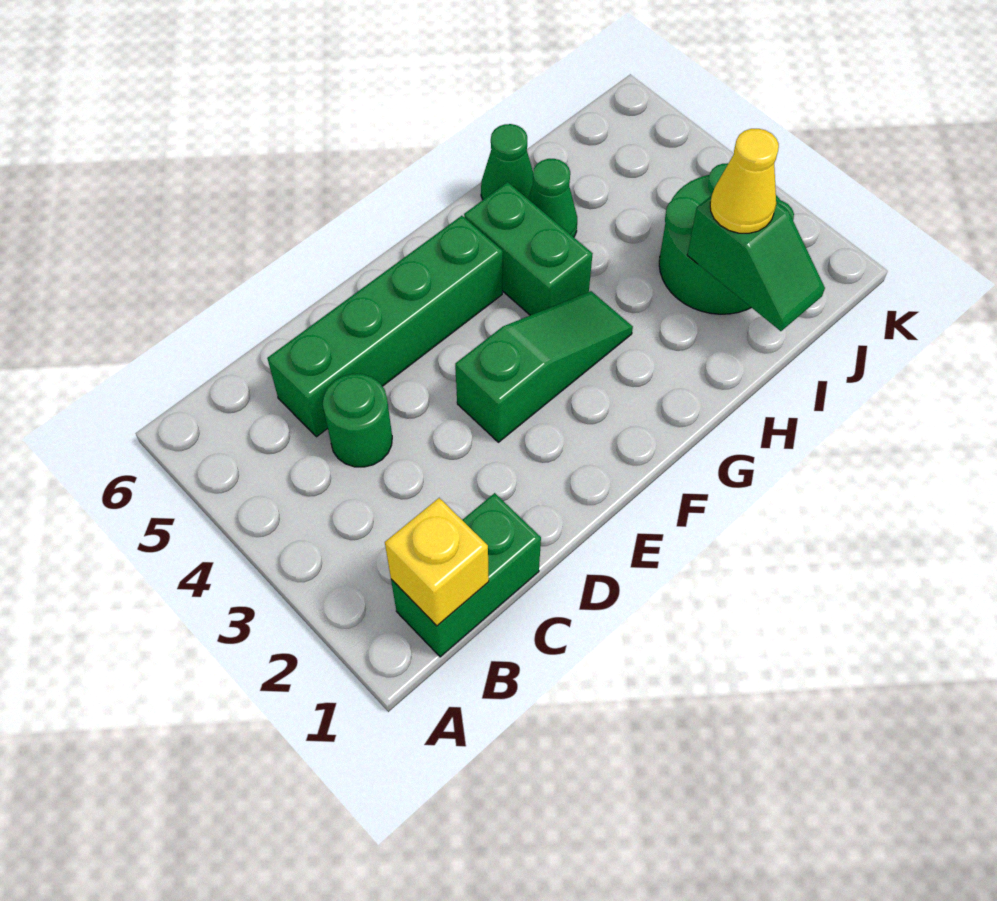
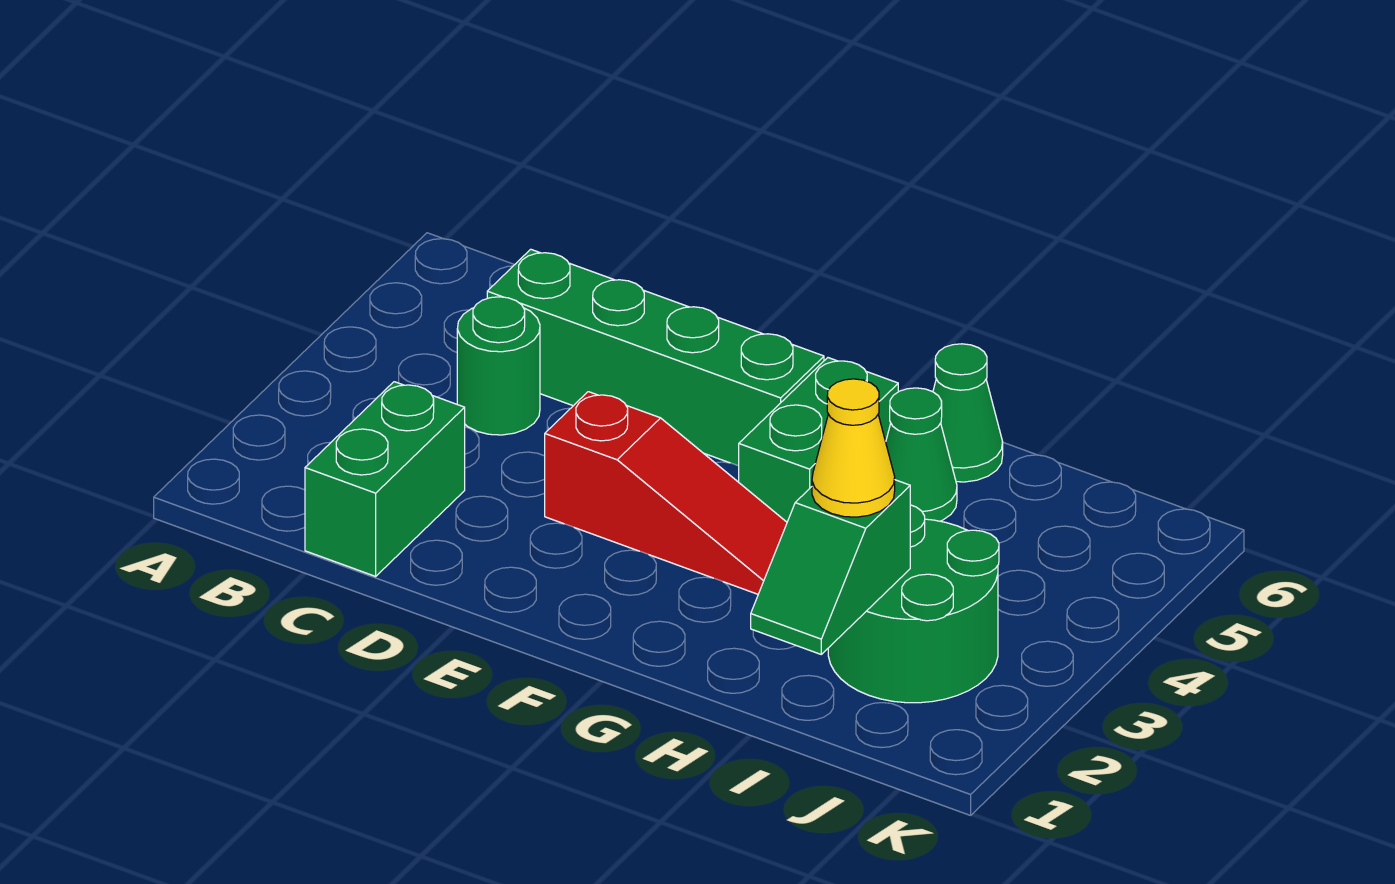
green 1x2 brick [391,493,541,657] -> green 1x2 brick turned to [305,382,465,576]
yellow 1x1 brick [385,498,489,626] -> none
green 1x3 slope [455,291,633,442] -> red 1x3 slope [545,392,787,594]

